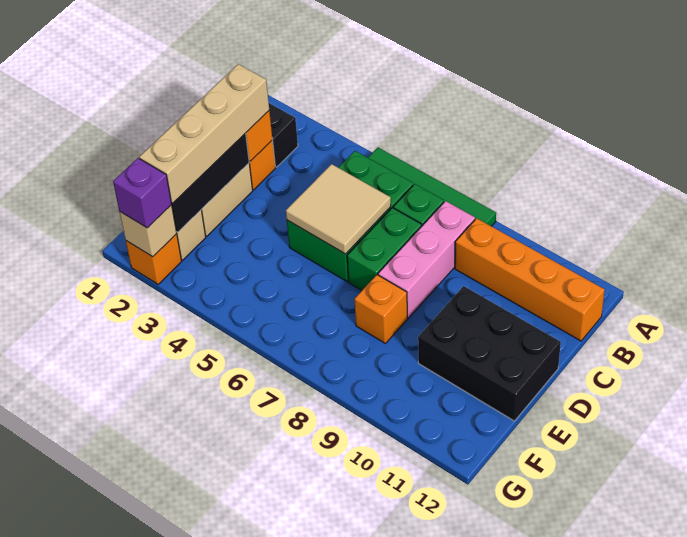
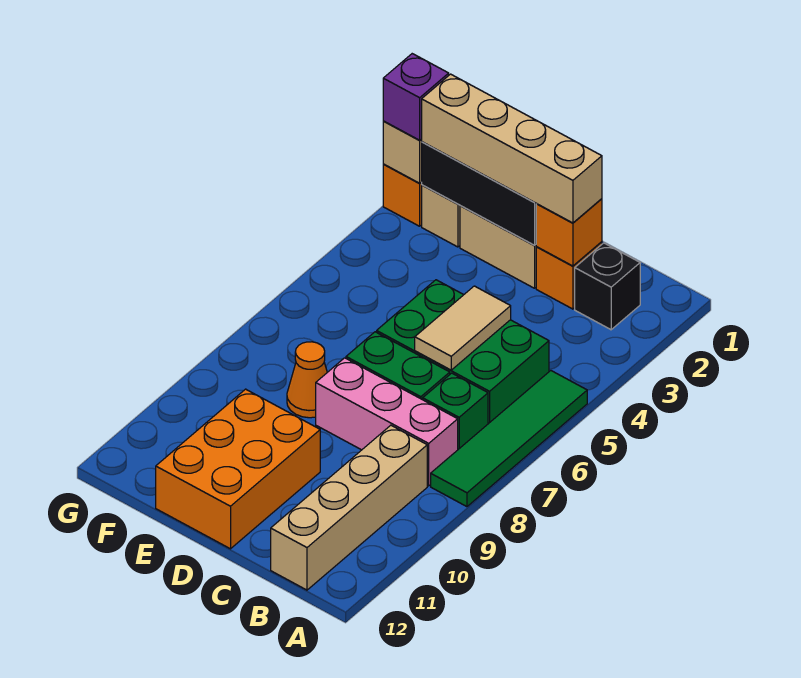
orange 1x4 brick [455,218,605,341] -> tan 1x4 brick [271,425,427,590]
tan 2x2 tile [286,164,391,254] -> tan 1x2 tile [415,286,511,370]
black 2x3 brick [418,286,561,421] -> orange 2x3 brick [156,389,320,549]
orange 1x1 brick [354,275,408,343] -> orange 1x1 cone [287,342,327,418]

